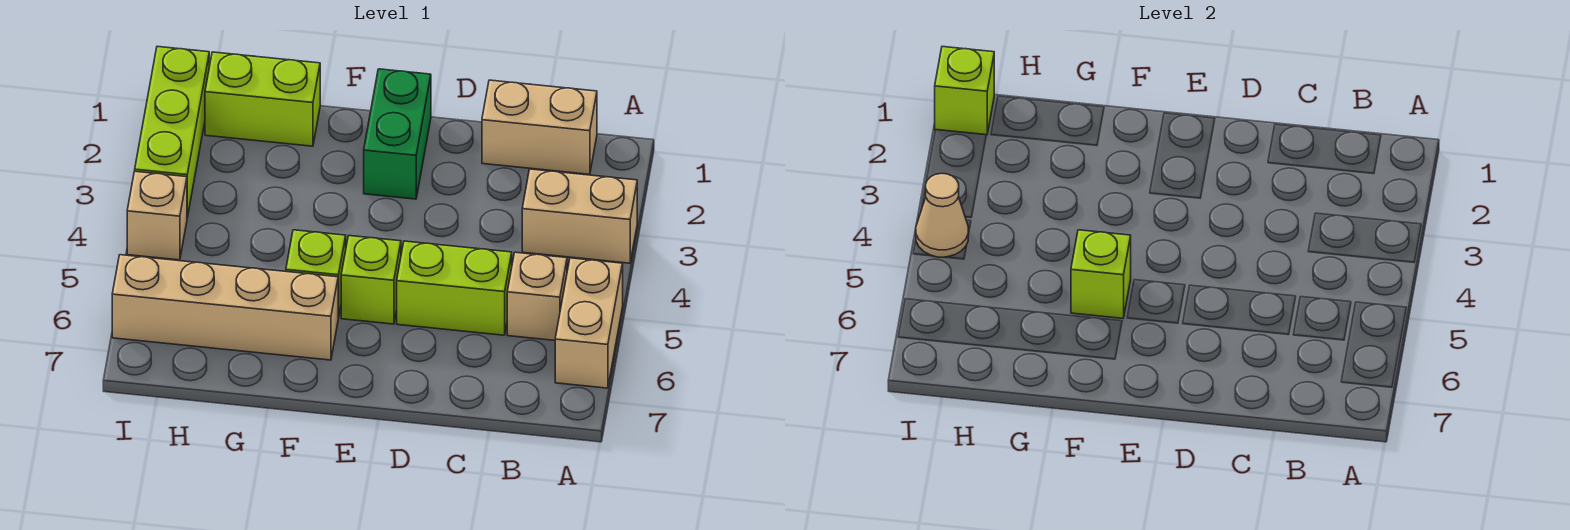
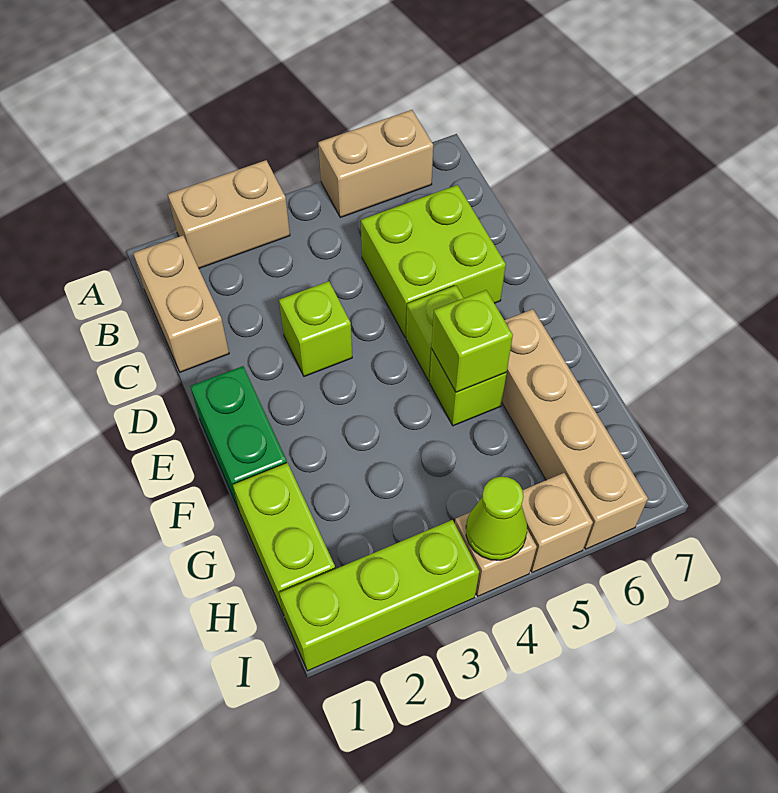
tan 1x2 brick [522,169,637,263] -> tan 1x2 brick turned to [168,160,290,268]
tan 1x1 brick [507,252,567,340] -> tan 1x1 brick moved to [522,473,593,573]
lime 1x2 brick [397,241,512,335] -> lime 2x2 brick [361,185,506,338]
green 1x2 brick [364,69,431,199] -> green 1x2 brick turned to [190,366,287,512]
lime 1x1 brick [935,46,994,135] -> lime 1x1 brick moved to [279,281,352,377]
tan 1x1 cone [916,173,968,257] -> lime 1x1 cone [466,477,527,560]

